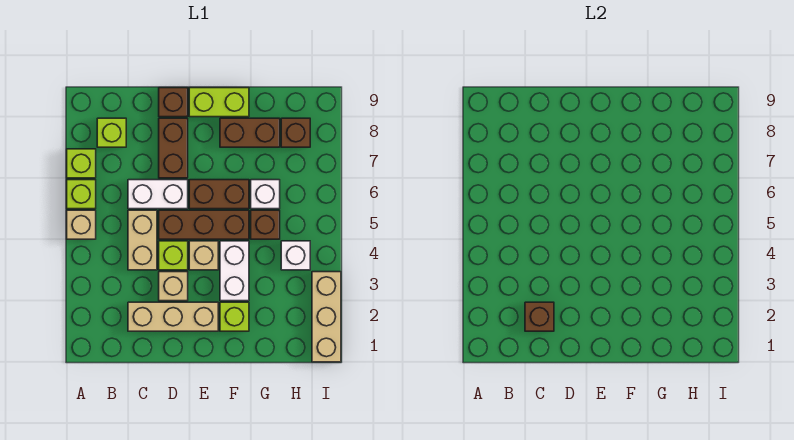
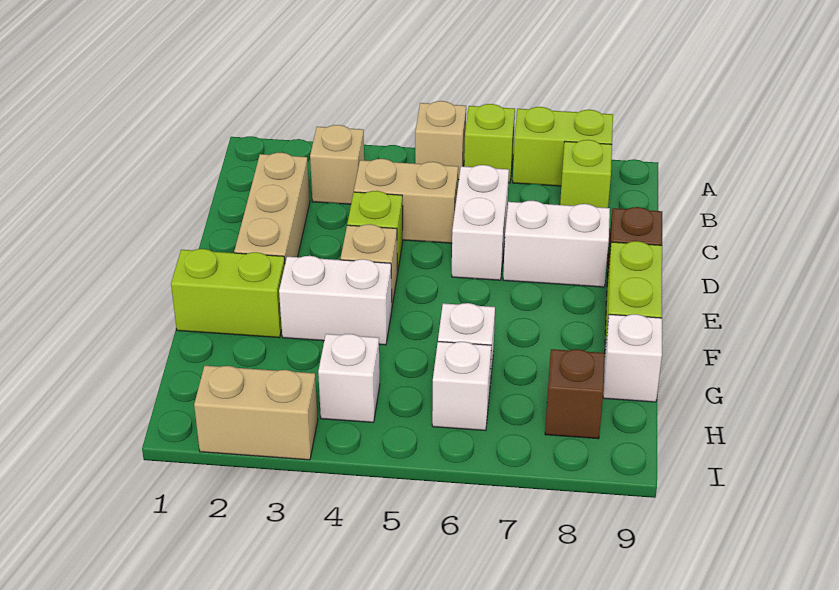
lime 1x1 brick [67,149,96,178] -> lime 1x2 brick [513,107,613,186]
brown 1x1 brick [525,302,554,331] -> none
tan 1x1 brick [159,272,188,301] -> tan 1x1 brick moved to [310,125,364,204]
brown 1x3 brick [159,210,249,239] -> none
brown 1x2 brick [159,118,188,178] -> white 1x2 brick [503,201,610,287]
brown 1x2 brick [189,180,249,209] -> none
lime 1x1 brick [220,302,249,331] -> lime 1x2 brick [171,249,285,338]
brown 1x2 brick [220,118,280,147] -> none
brown 1x1 brick [251,210,280,239] -> none
none -> white 1x1 brick [603,314,662,402]
none -> white 1x1 brick [432,342,491,431]
tan 1x3 brick [312,272,341,362] -> tan 1x2 brick [194,366,318,460]

